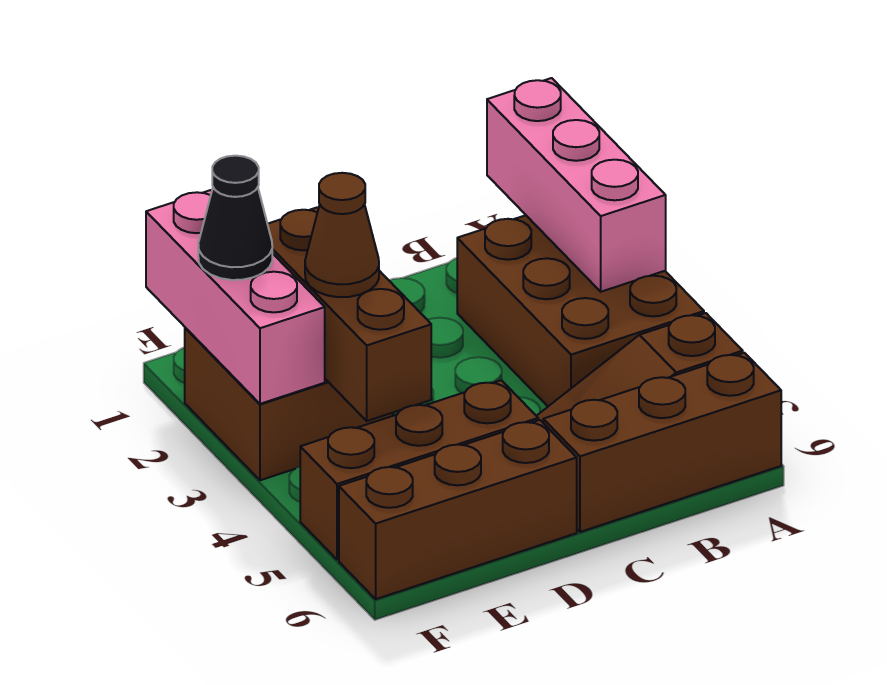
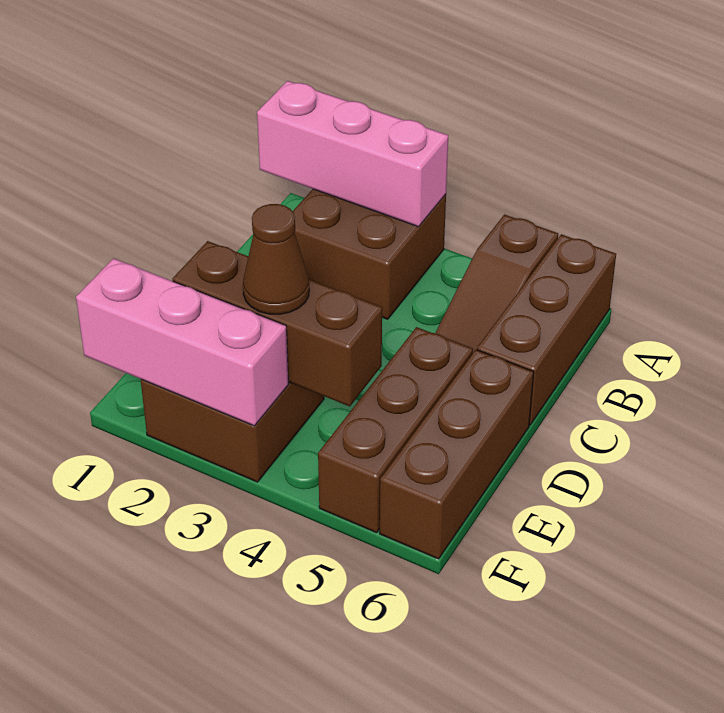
brown 2x3 brick [457,215,704,406] -> brown 2x2 brick [293,189,446,319]
black 1x1 cone [198,156,272,280] -> none

